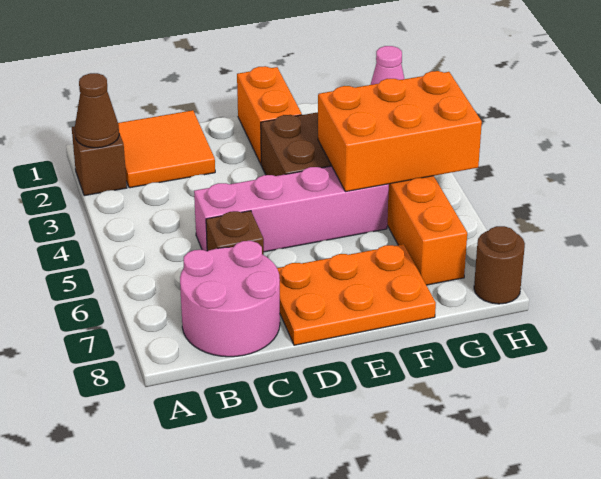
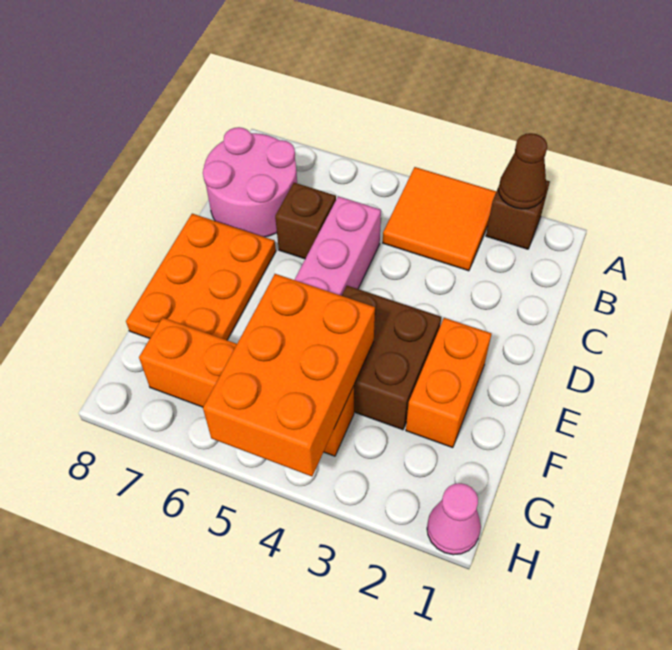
orange 2x2 tile [118,110,215,188] -> orange 2x2 tile moved to [383,167,496,271]
orange 1x2 brick [237,66,302,164] -> orange 1x2 brick turned to [406,318,491,448]
brown 1x1 round brick [474,226,525,304] -> none

